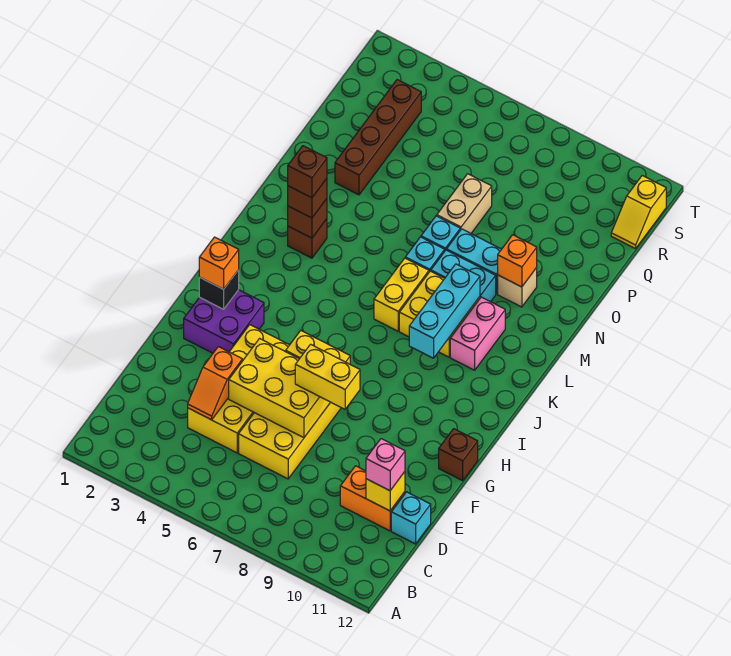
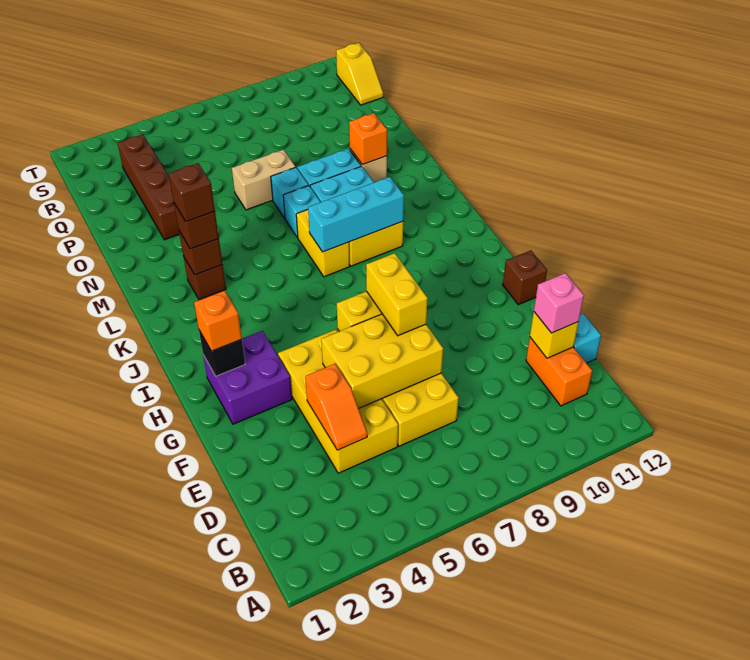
orange 1x2 brick [340,466,405,531] -> orange 1x2 brick turned to [526,338,592,406]
yellow 1x2 brick [295,344,360,409] -> yellow 1x2 brick turned to [366,253,428,336]
cyan 1x3 brick [409,264,480,358] -> cyan 1x3 brick turned to [308,177,404,252]
pink 1x2 brick [450,297,505,370] -> none
tan 1x2 brick [437,174,492,233] -> tan 1x2 brick turned to [232,150,295,210]

